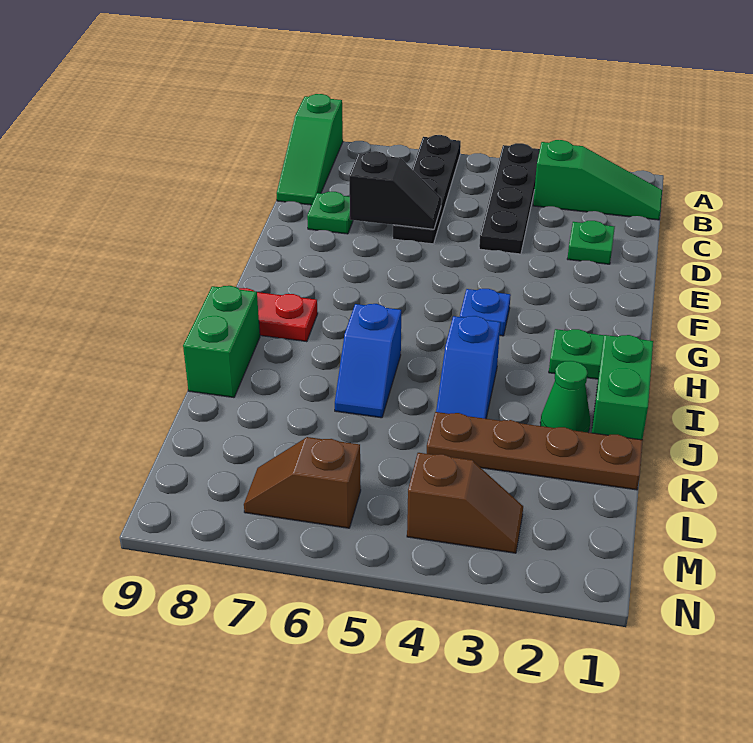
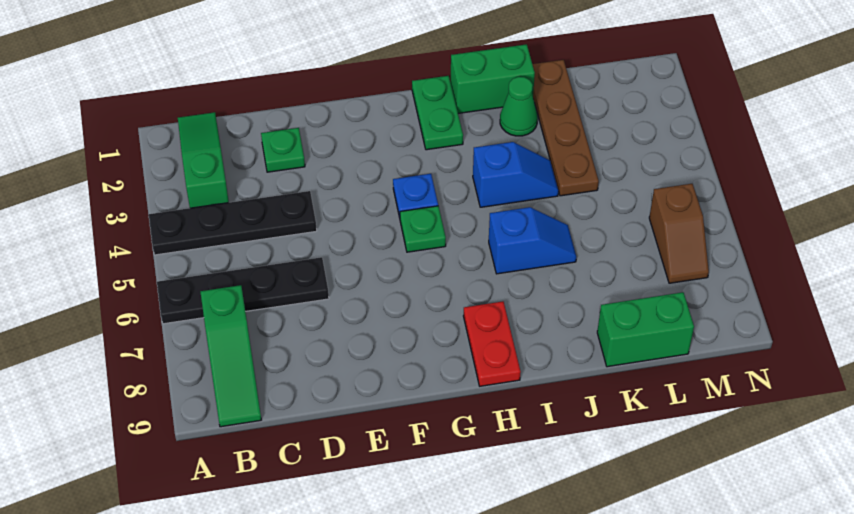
green 1x3 slope [277,94,343,205] -> green 1x3 slope turned to [200,285,261,427]
black 1x2 slope [349,151,441,229] -> none
green 1x1 plate [307,191,353,234] -> green 1x1 plate moved to [400,206,446,252]
green 1x2 brick [183,286,260,397] -> green 1x2 brick moved to [597,292,694,367]
brown 1x2 slope [407,453,523,553] -> none

